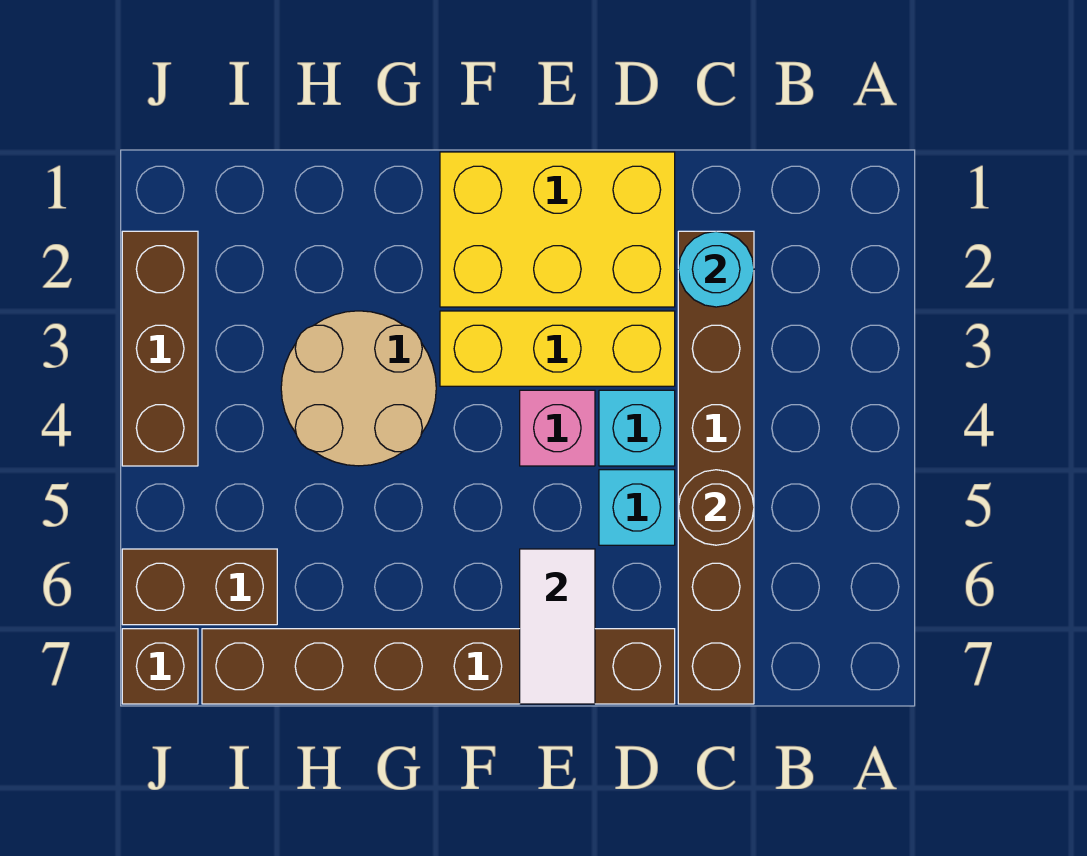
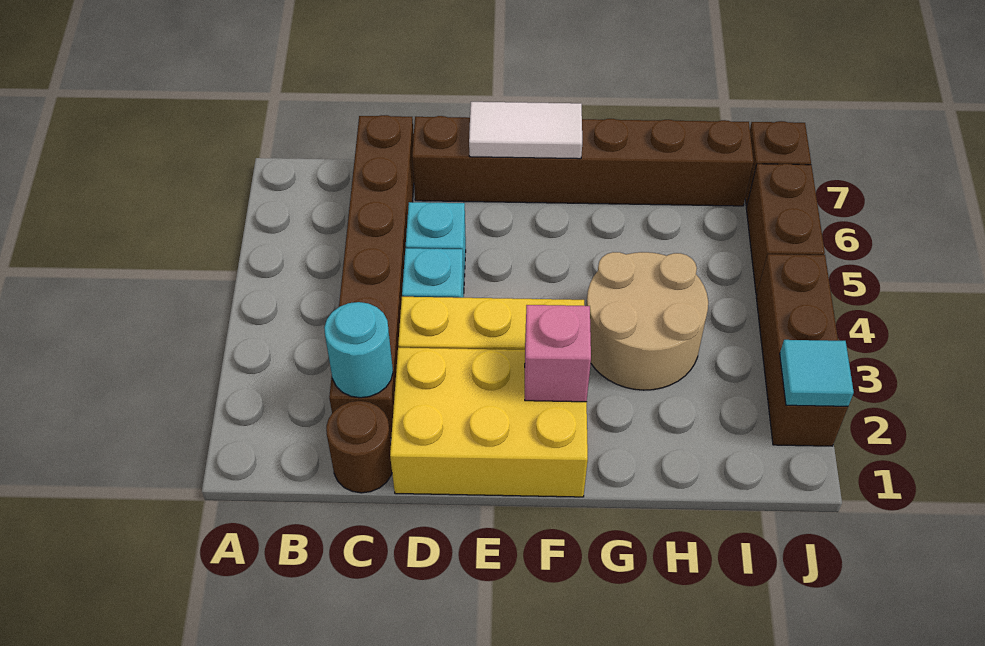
brown 1x1 round brick [678,470,754,545] -> brown 1x1 round brick moved to [326,401,392,493]
pink 1x1 brick [520,390,595,466] -> pink 1x1 brick moved to [525,305,591,402]
white 1x2 tile [520,549,595,704] -> white 1x2 tile turned to [469,102,582,159]
brown 1x2 brick [122,549,277,625] -> brown 1x2 brick turned to [746,164,825,295]
none -> cyan 1x1 tile [780,340,854,406]

